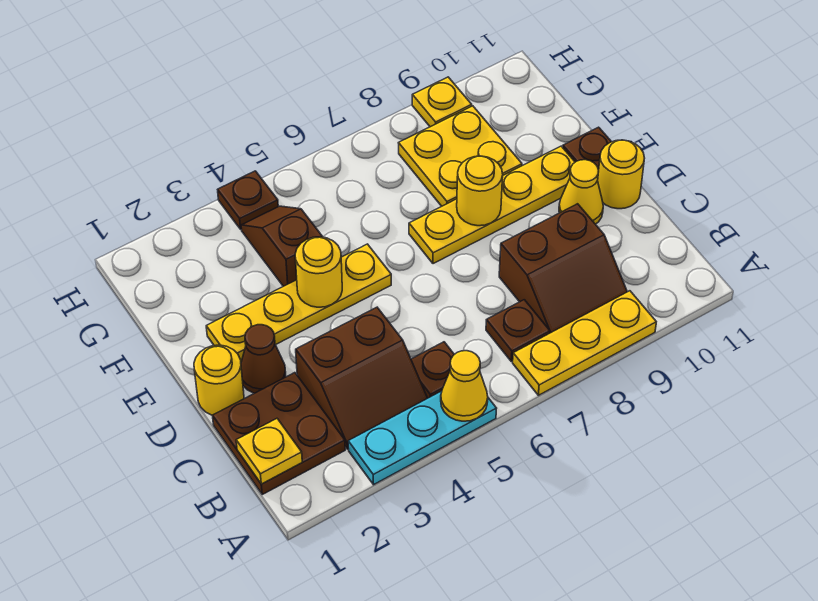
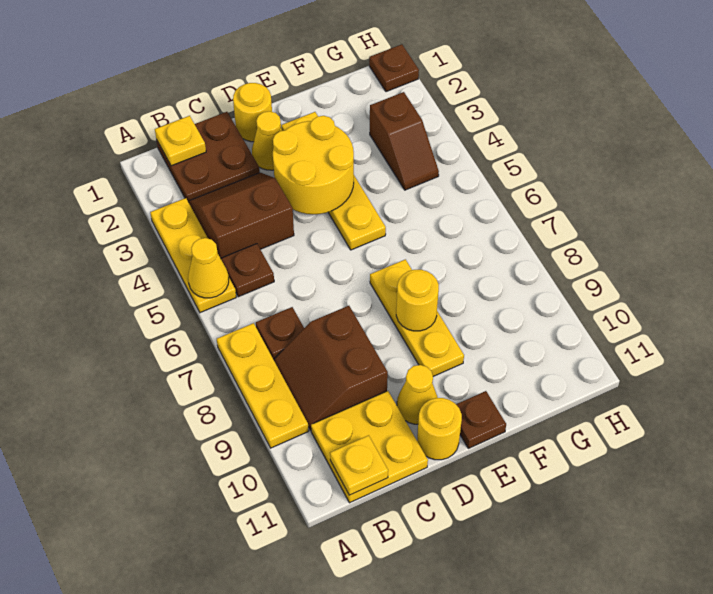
cyan 1x3 plate [348,391,497,485] -> yellow 1x3 plate [150,198,236,313]
brown 2x2 slope [296,307,427,449] -> brown 2x2 slope turned to [189,173,294,258]
brown 1x1 cone [241,325,286,393] -> yellow 1x1 cone [252,111,282,170]
yellow 1x1 round brick [295,237,342,307] -> yellow 2x2 round brick [273,116,354,214]
yellow 1x4 plate [409,146,575,264] -> yellow 1x3 plate [370,259,464,376]
brown 1x2 slope [241,206,323,286] -> brown 1x2 slope turned to [370,92,439,190]
yellow 2x2 plate [399,106,522,206] -> yellow 2x2 plate moved to [311,391,428,503]
brown 1x1 plate [218,171,278,229] -> brown 1x1 plate moved to [369,44,419,92]
yellow 1x1 plate [412,77,472,127] -> yellow 1x1 plate moved to [330,435,388,495]

